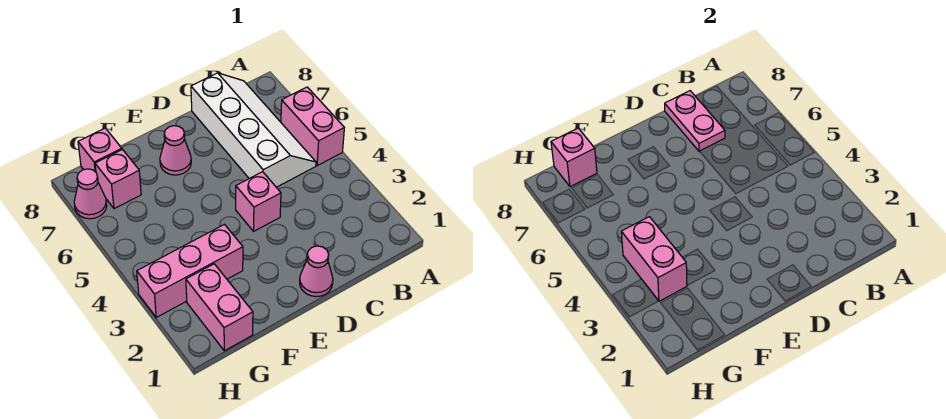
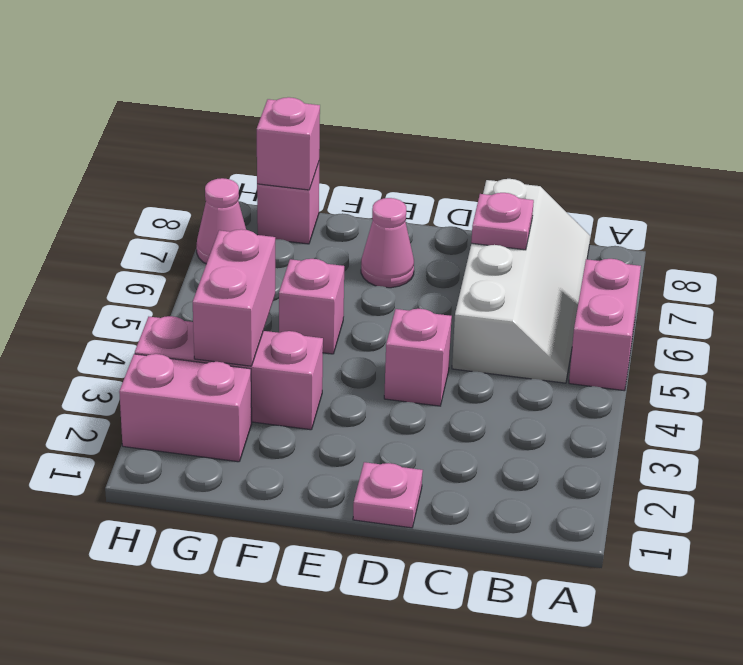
pink 1x2 plate [665,91,725,151] -> pink 1x1 plate [471,193,534,250]
pink 1x1 cone [300,246,333,297] -> pink 1x1 plate [353,462,423,528]
pink 1x2 brick [186,264,253,351] -> pink 1x2 brick turned to [119,354,252,462]
pink 1x1 brick [95,150,141,209] -> pink 1x1 brick moved to [279,259,344,354]

